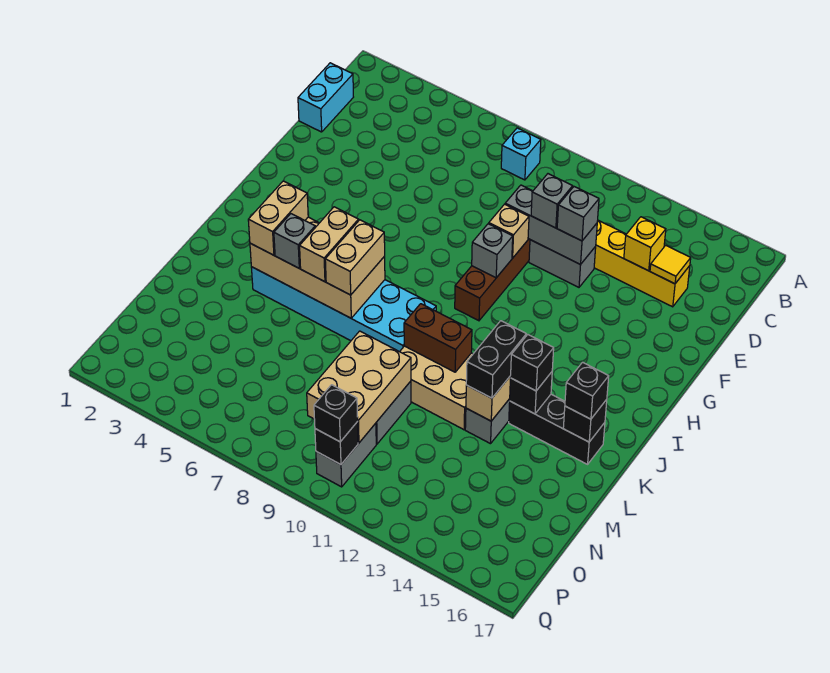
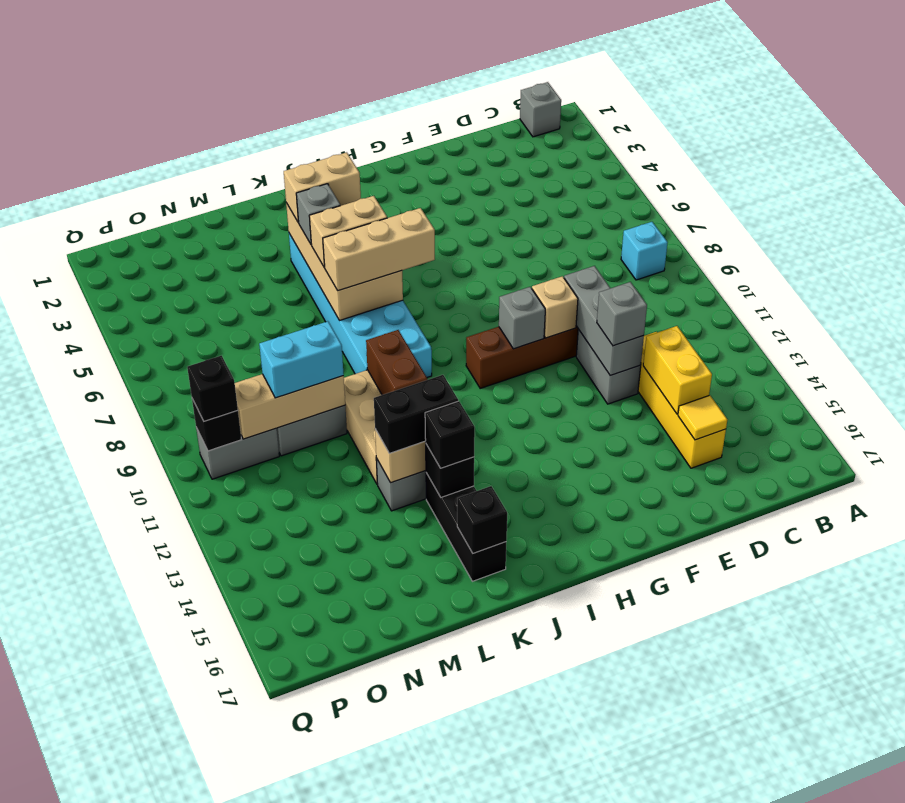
cyan 1x2 brick [298,63,353,132] -> cyan 1x2 brick moved to [259,321,344,398]
yellow 1x1 brick [624,217,666,271] -> yellow 1x2 brick [643,326,712,414]
grey 1x1 brick [531,174,573,228] -> grey 1x1 brick moved to [520,82,561,137]
tan 1x2 brick [325,220,385,295] -> tan 1x3 brick [323,208,435,291]
black 1x1 brick [565,362,609,419] -> none
tan 2x3 brick [307,331,411,443] -> tan 1x3 brick [235,374,345,439]

